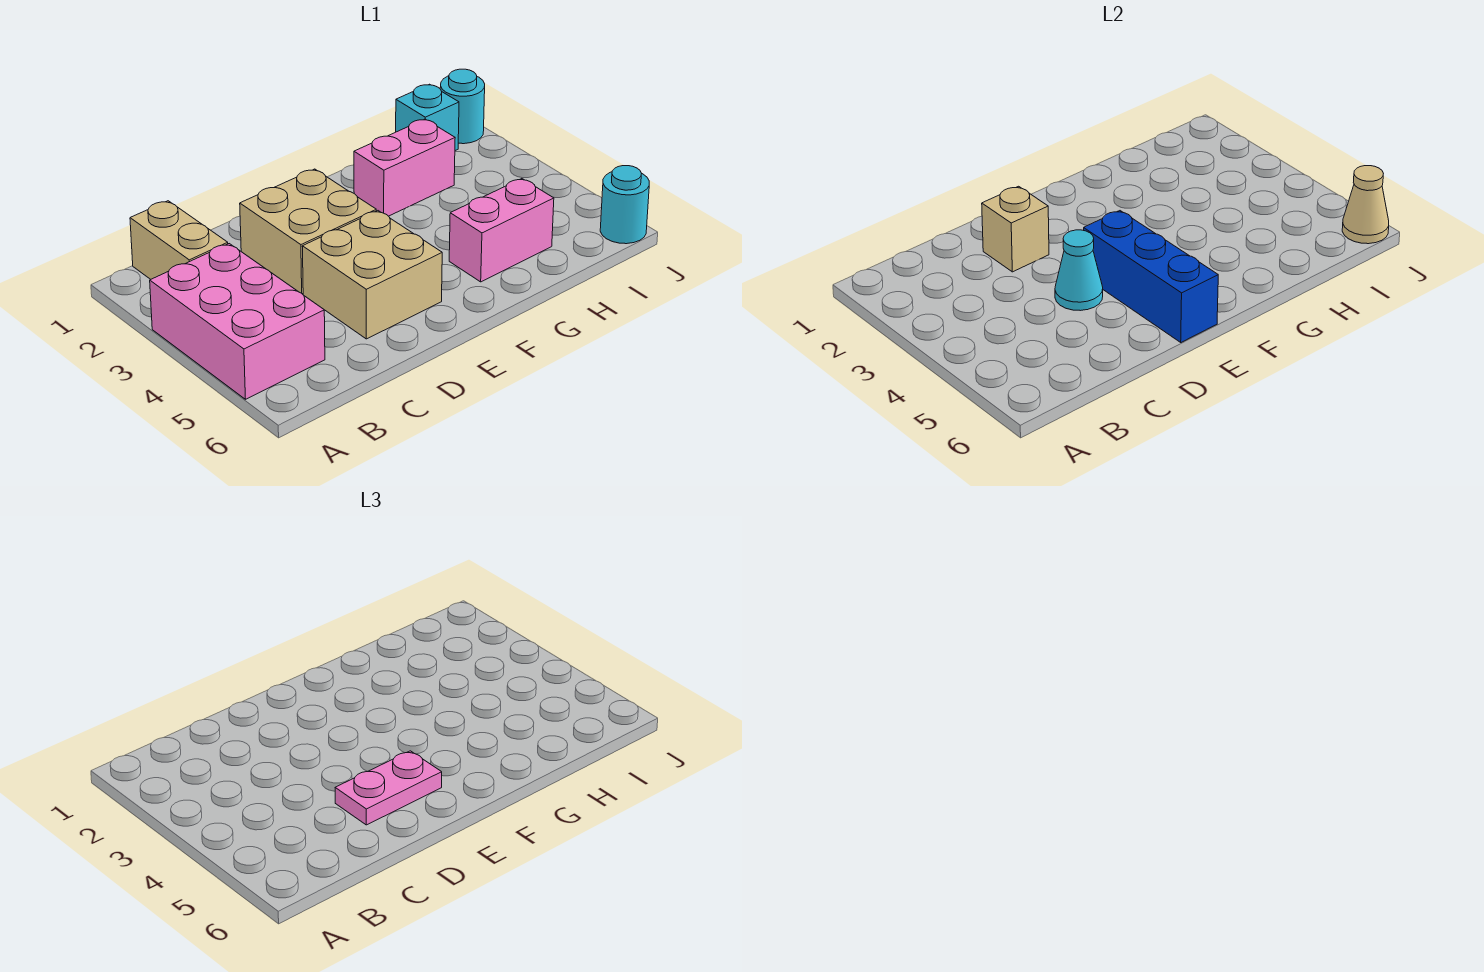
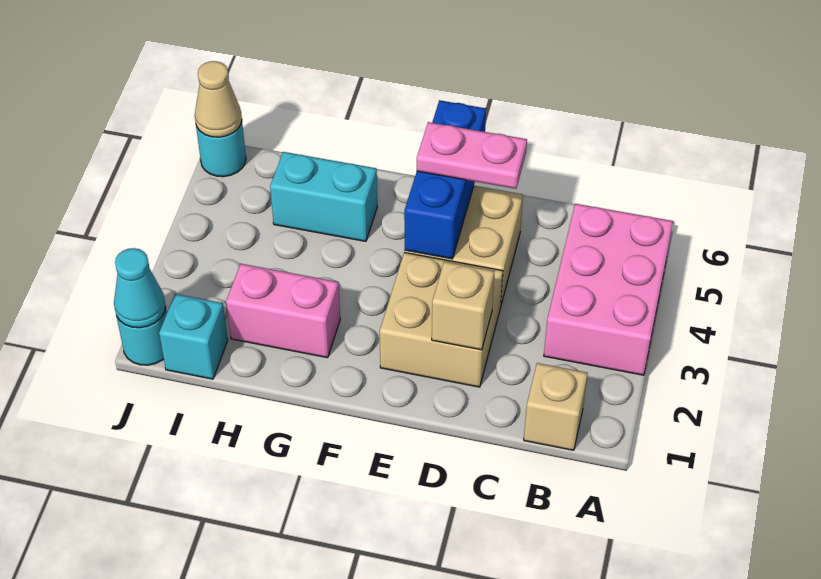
tan 1x2 brick [130,201,228,279] -> tan 1x1 brick [524,363,588,450]
cyan 1x1 cone [1055,230,1103,311] -> cyan 1x1 cone moved to [114,248,166,328]
pink 1x2 brick [449,179,554,282] -> cyan 1x2 brick [270,152,377,241]

